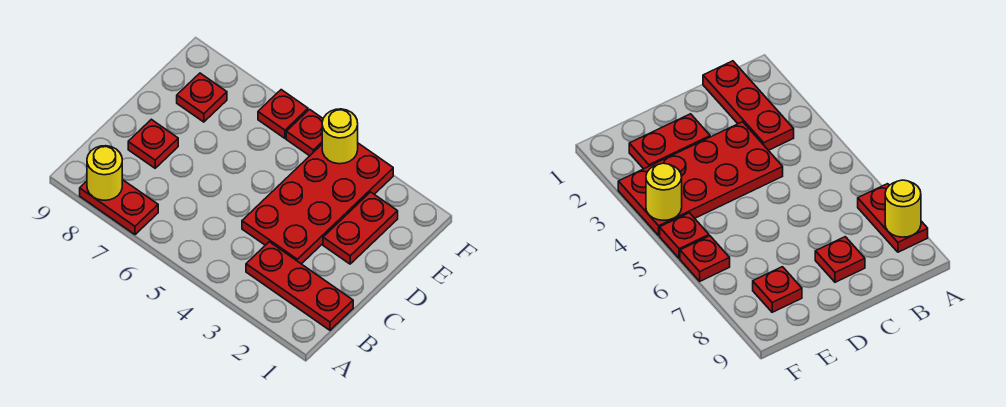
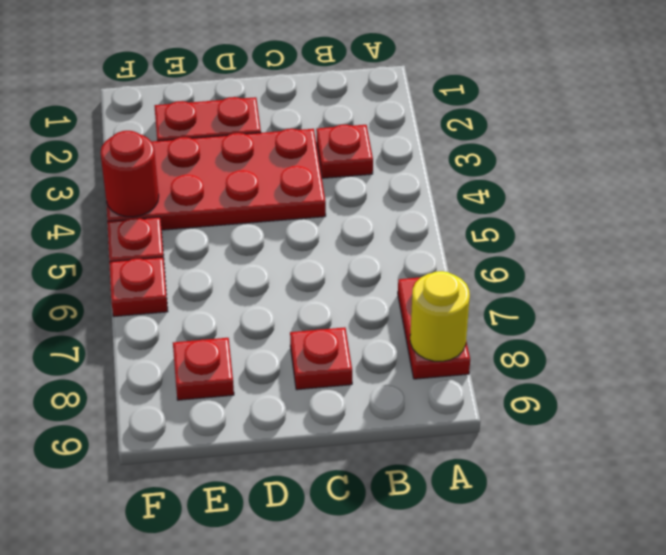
red 1x3 plate [246,242,353,330] -> red 1x1 plate [316,124,373,178]
yellow 1x1 round brick [322,109,358,164] -> red 1x1 round brick [101,131,159,217]

